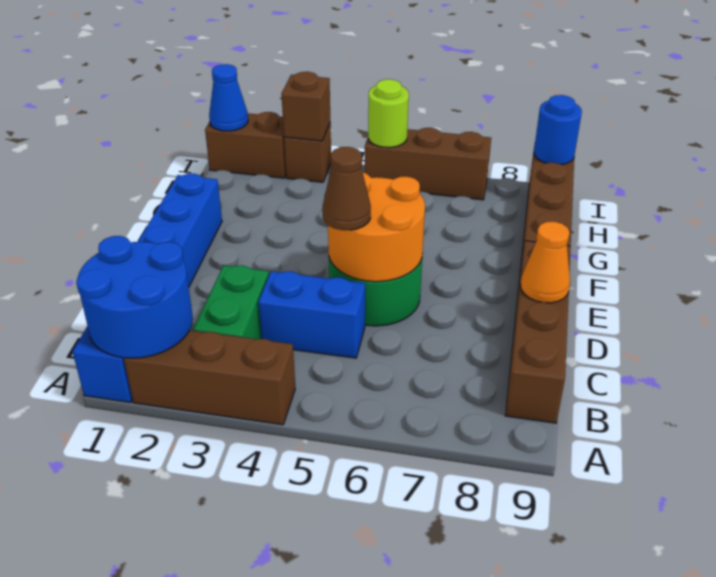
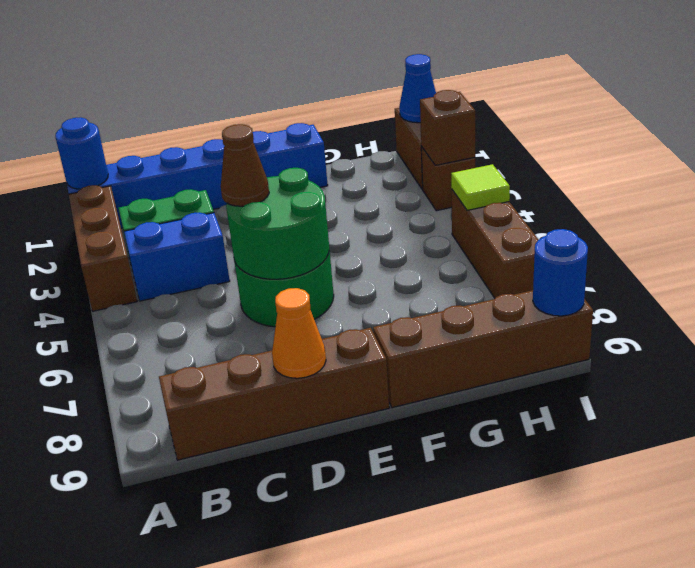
blue 2x2 round brick [76,236,193,358] -> blue 1x1 round brick [55,117,108,189]
blue 1x2 brick [258,271,365,358] -> blue 1x2 brick turned to [124,212,230,301]
orange 2x2 round brick [328,173,425,282] -> green 2x2 round brick [226,168,329,279]
lime 1x1 round brick [368,79,409,148] -> lime 1x1 tile [451,164,510,210]

